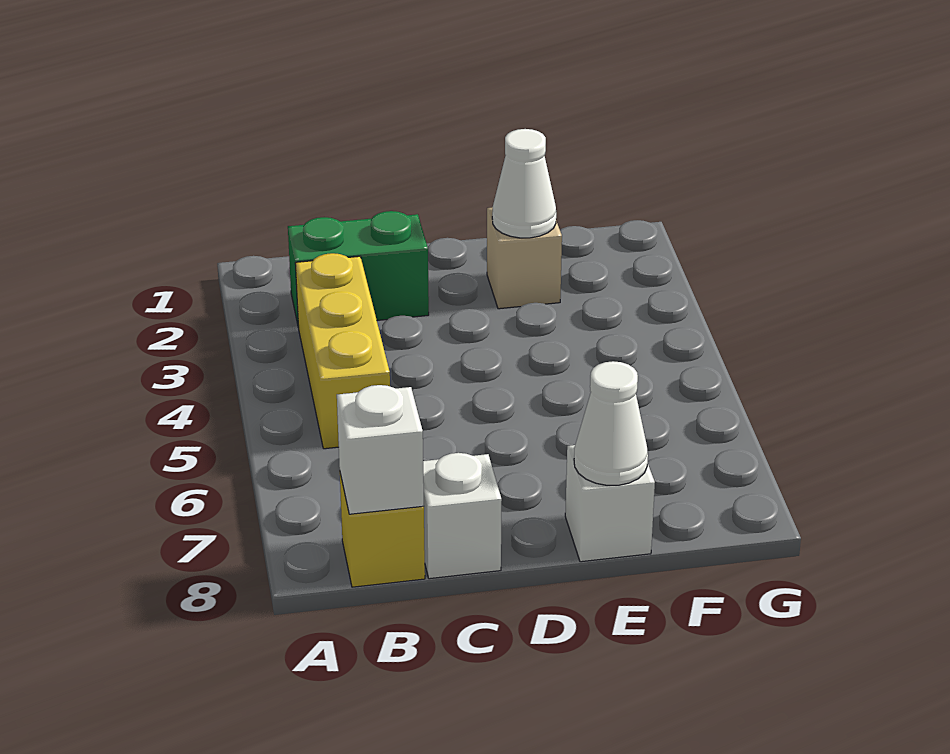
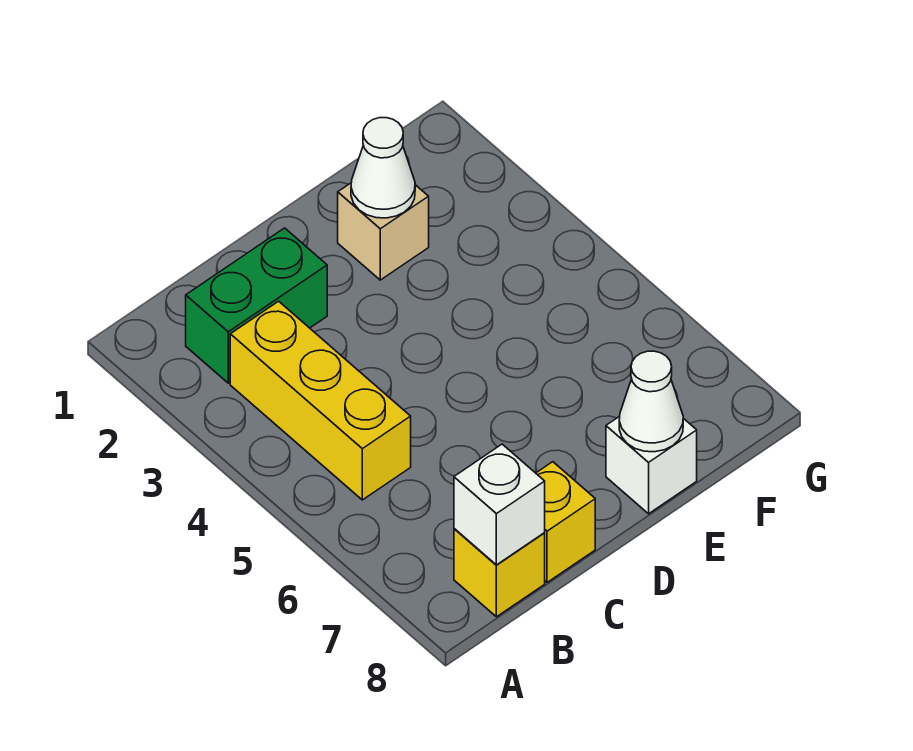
white 1x1 brick [423,453,502,579] -> yellow 1x1 brick [536,462,595,582]

